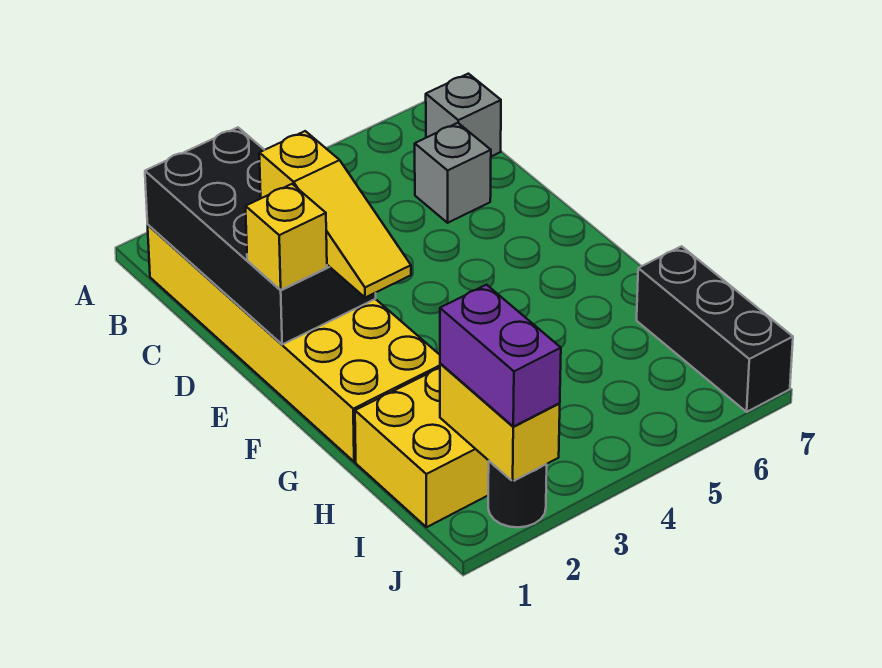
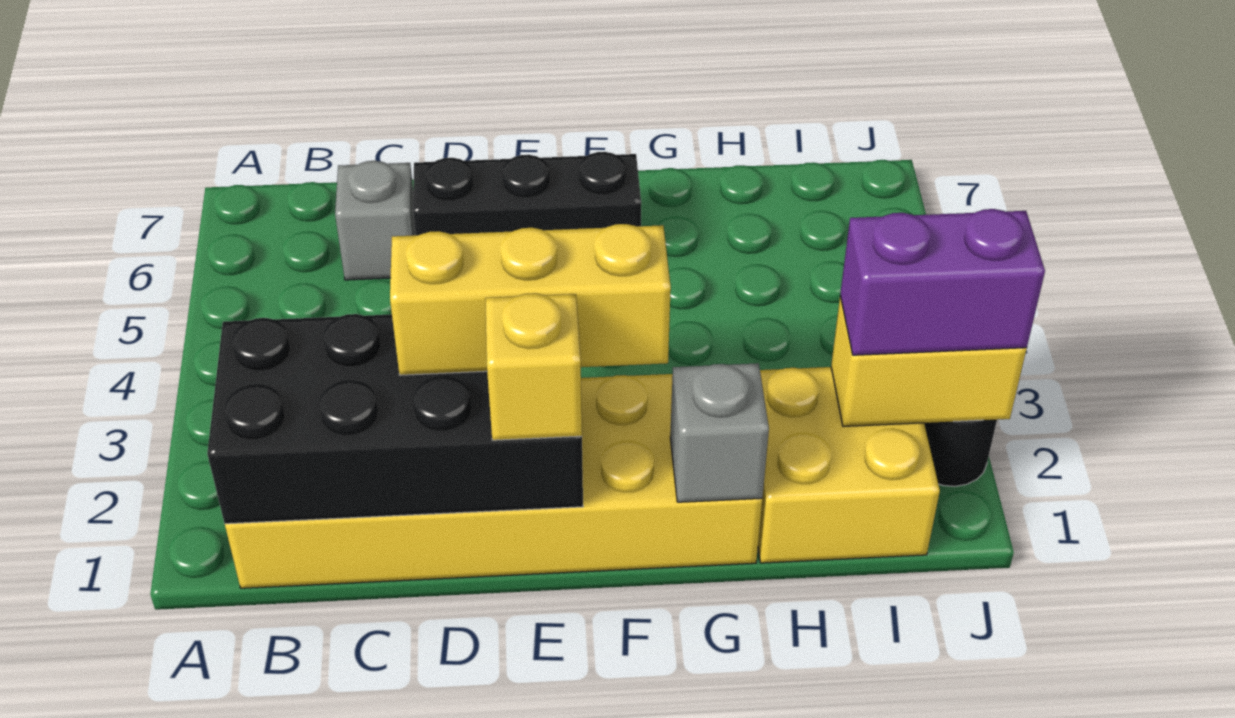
grey 1x1 brick [426,74,501,157] -> grey 1x1 brick moved to [670,363,769,502]
yellow 1x3 slope [259,131,411,298] -> yellow 1x3 brick [390,224,671,375]
black 1x3 brick [637,246,793,412] -> black 1x3 brick moved to [413,152,641,235]

